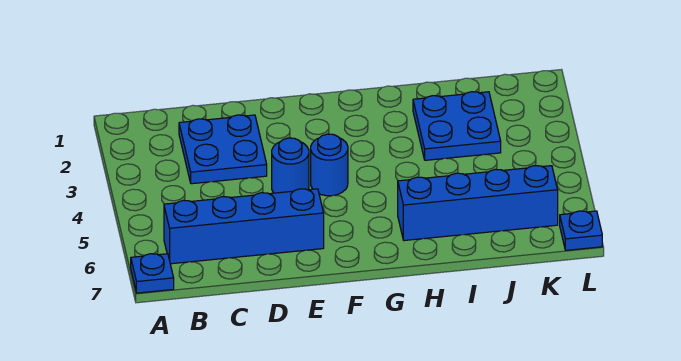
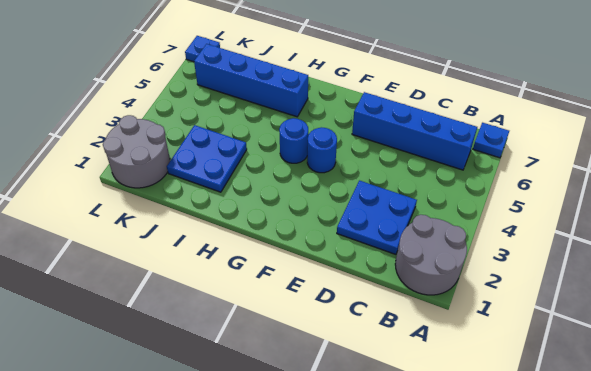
none -> grey 2x2 round brick [395,215,467,295]
blue 1x1 round brick [272,138,309,193] -> blue 1x1 round brick moved to [279,118,308,163]
none -> grey 2x2 round brick [103,115,170,188]

